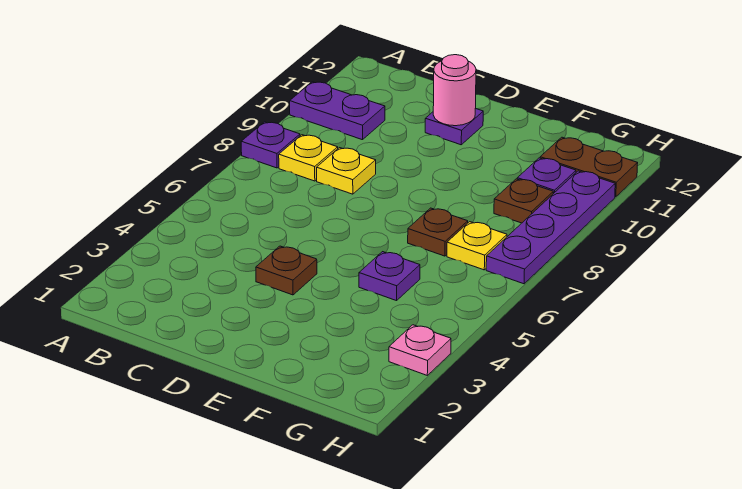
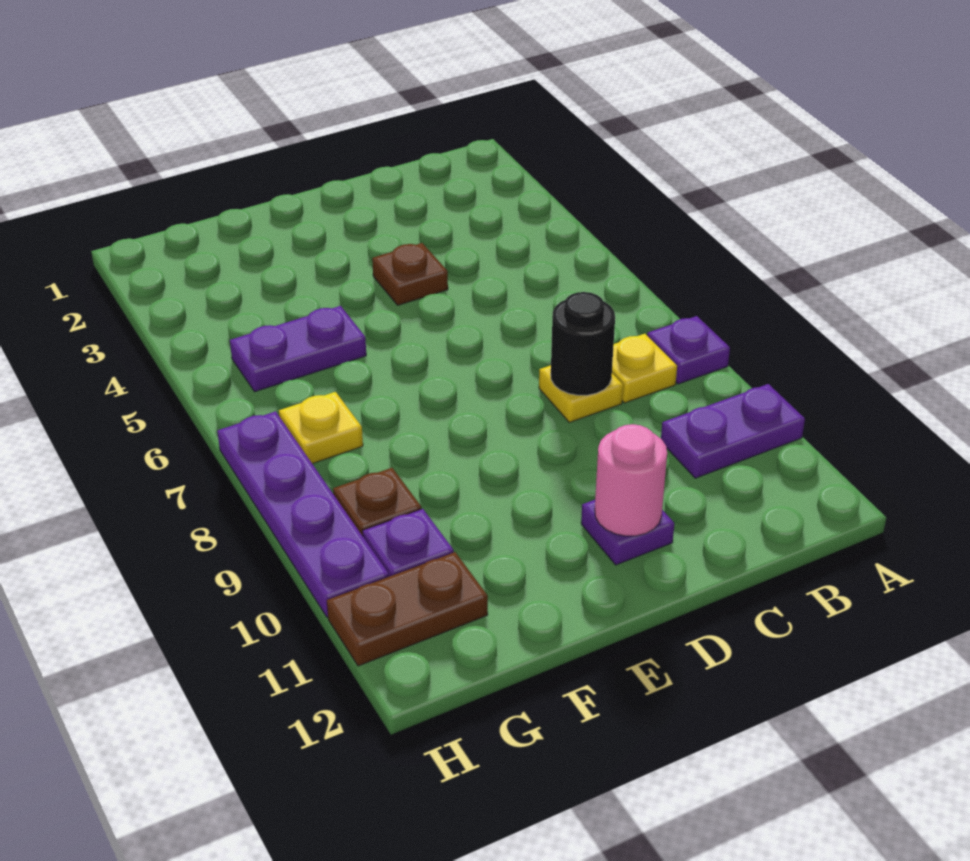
none -> black 1x1 round brick [551,292,615,395]
purple 1x1 plate [359,252,420,301] -> purple 1x2 plate [230,306,366,392]
brown 1x1 plate [408,208,468,256] -> none
pink 1x1 plate [389,325,451,375] -> none

